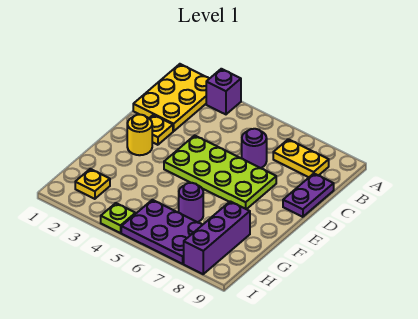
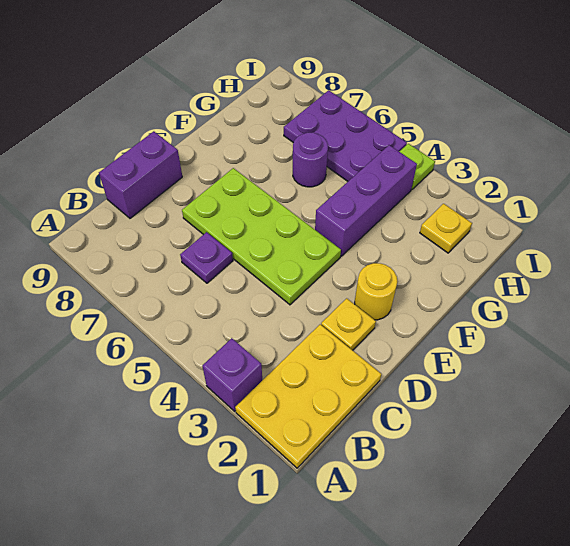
yellow 1x2 plate [273,139,329,177] -> none
purple 1x1 round brick [242,129,267,168] -> purple 1x1 plate [180,232,233,283]
purple 1x2 plate [283,174,334,217] -> purple 1x2 brick [99,131,182,218]
purple 1x3 brick [184,201,250,274] -> purple 1x3 brick moved to [315,145,417,256]

